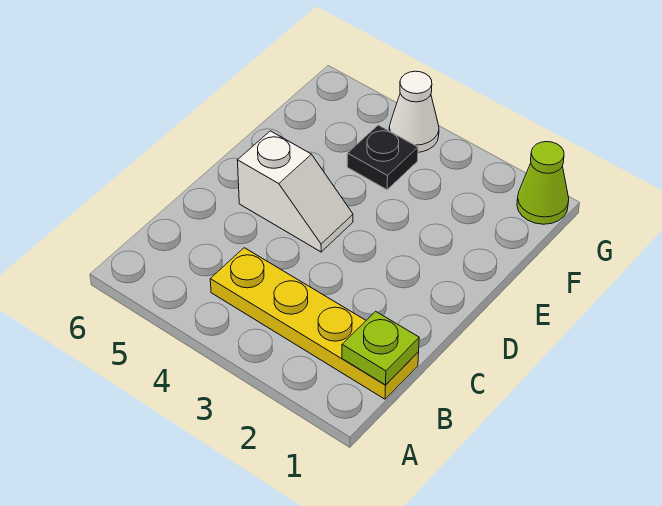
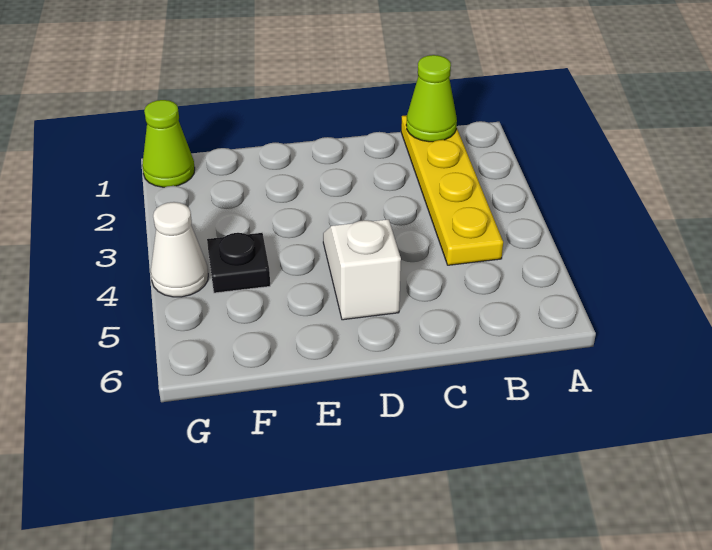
lime 1x1 plate [342,311,419,385] -> lime 1x1 cone [406,55,457,142]

